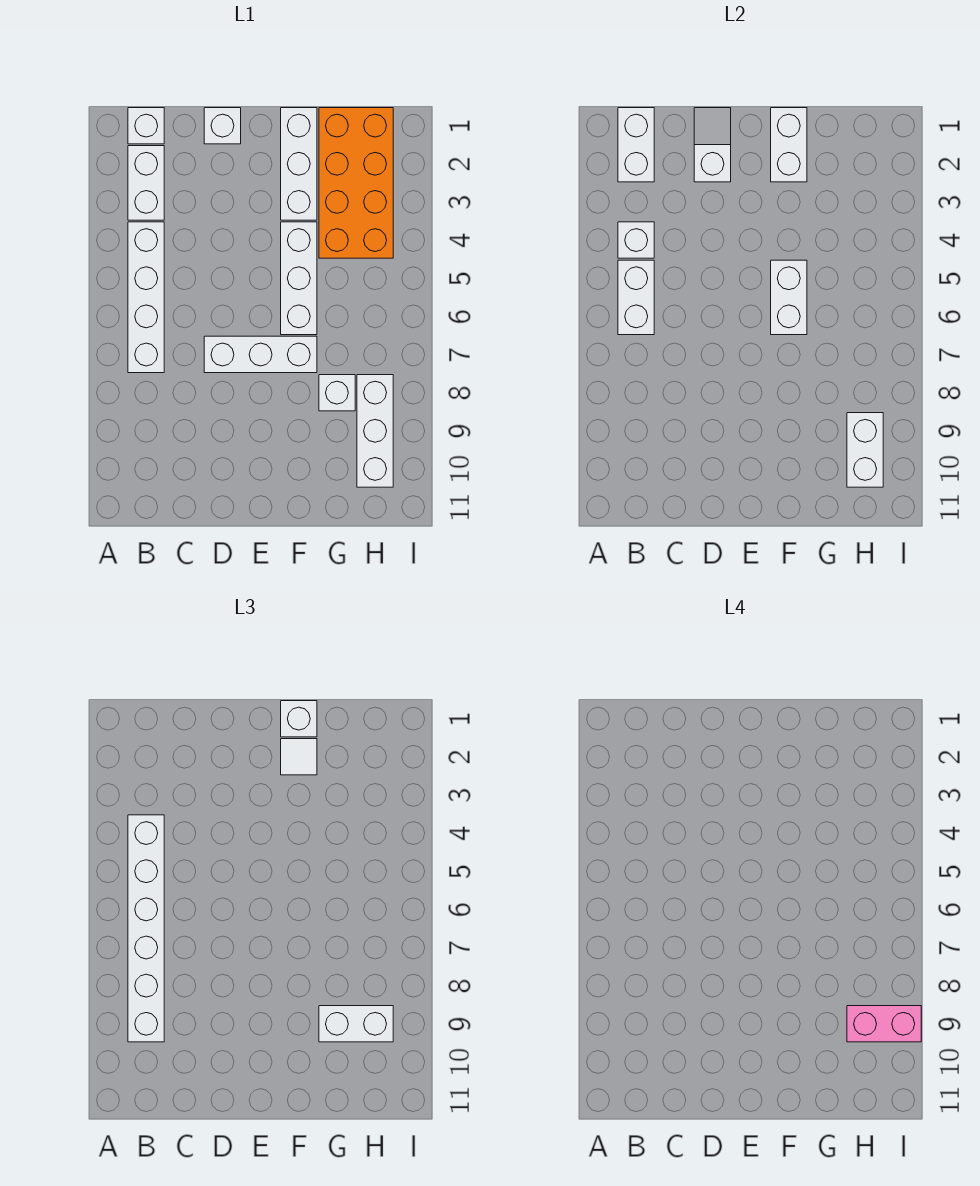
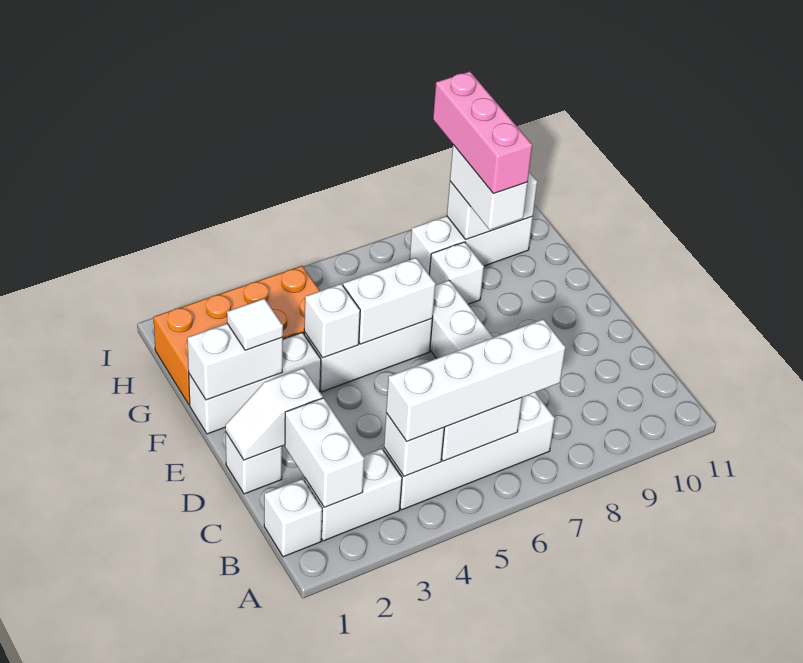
white 1x2 brick [618,108,654,182] -> white 1x2 brick turned to [285,398,364,507]
white 1x6 brick [128,815,164,1042] -> white 1x4 brick [386,319,565,441]
white 1x1 brick [281,701,317,737] -> white 1x1 brick moved to [304,284,360,358]
pink 1x2 brick [847,1006,921,1042] -> pink 1x3 brick [433,72,532,193]

